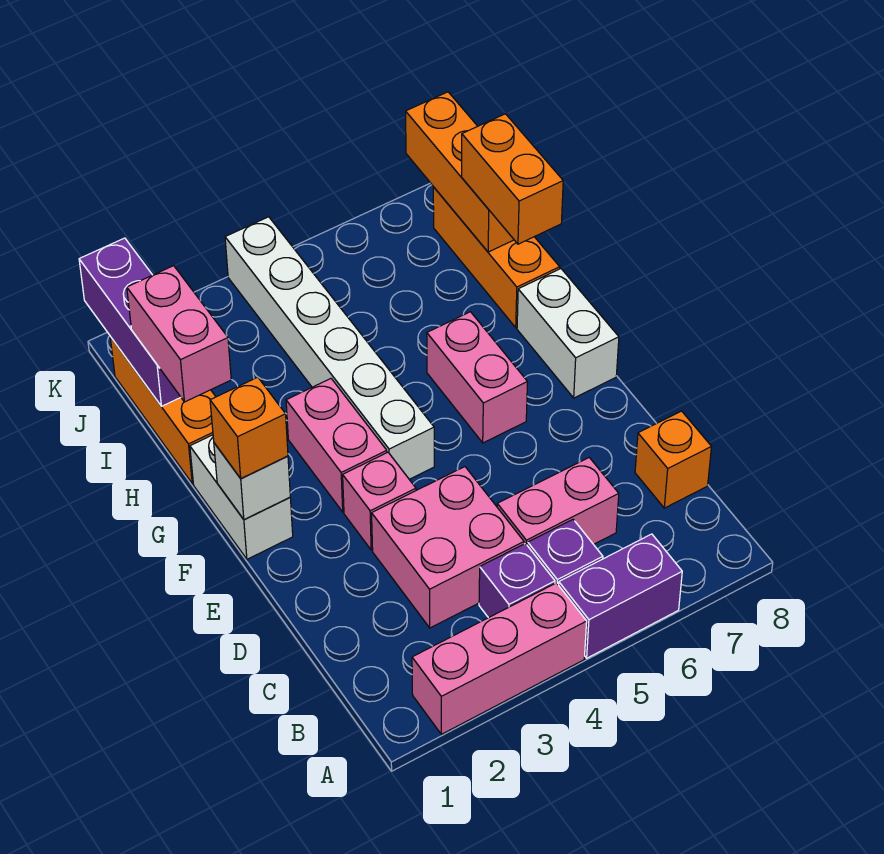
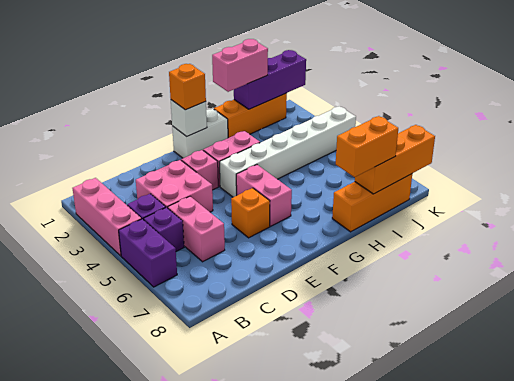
orange 1x1 brick [635,411,712,508] -> orange 1x1 brick moved to [231,188,270,238]
pink 1x2 brick [427,312,528,443] -> pink 1x2 brick turned to [236,165,292,226]
white 1x2 brick [517,269,619,398] -> none

